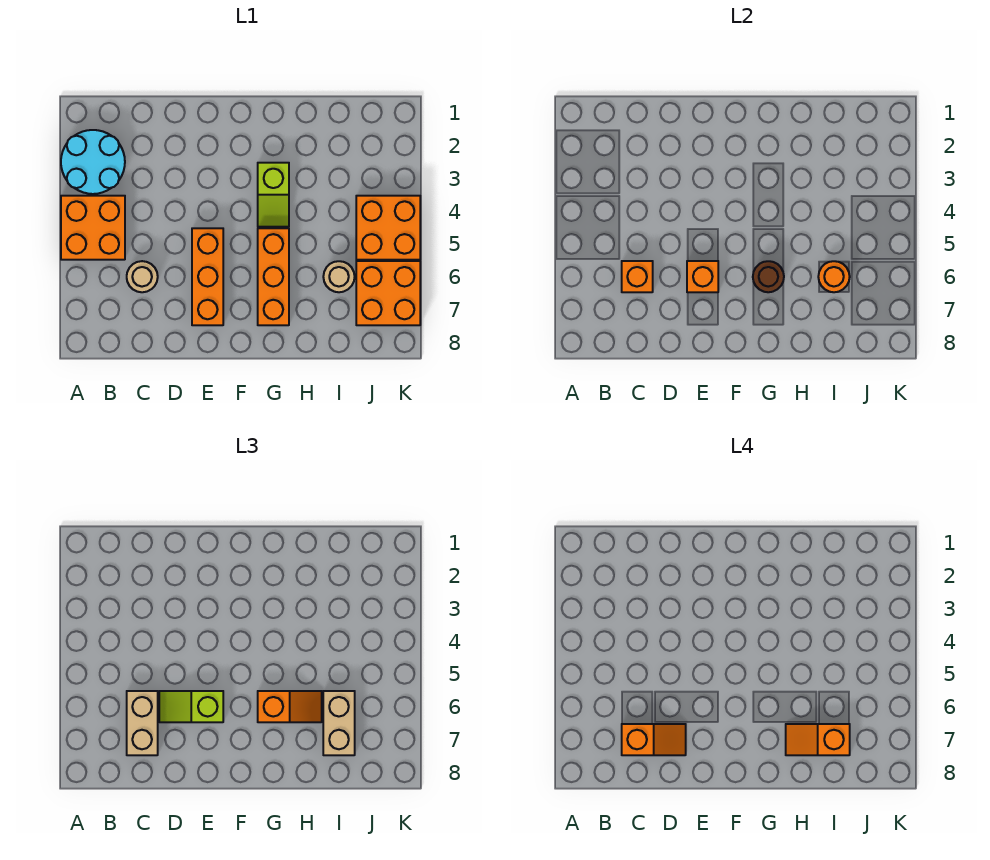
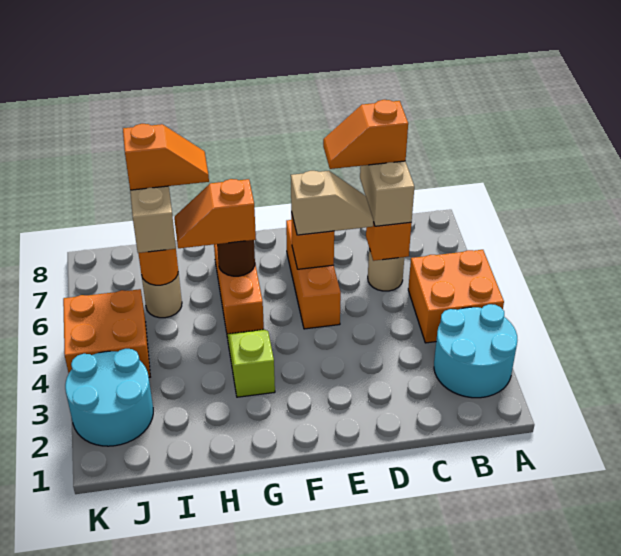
lime 1x2 slope [159,691,223,722] -> tan 1x2 slope [291,171,373,235]
none -> cyan 2x2 round brick [65,349,153,446]
orange 2x2 brick [356,261,420,325] -> none

